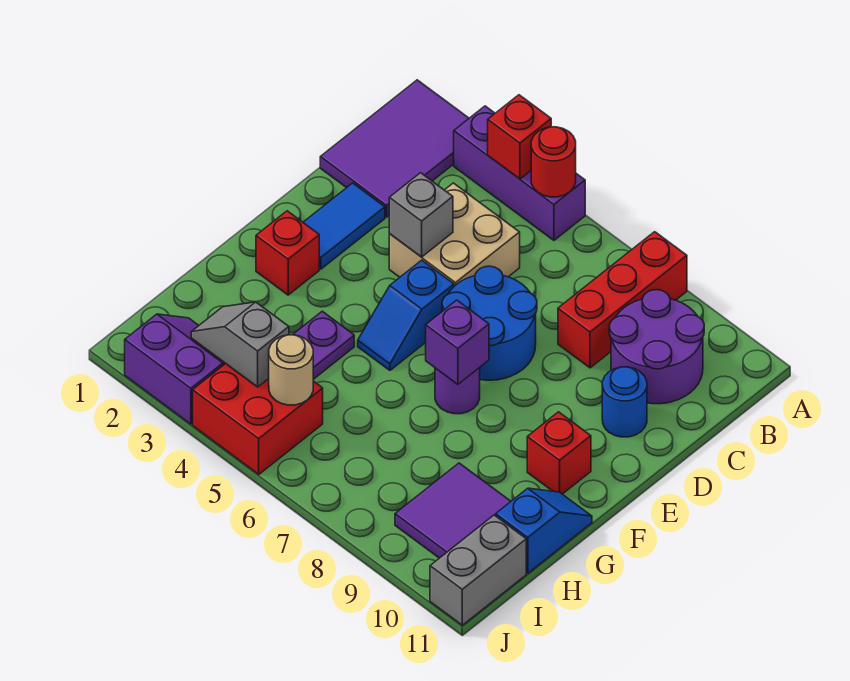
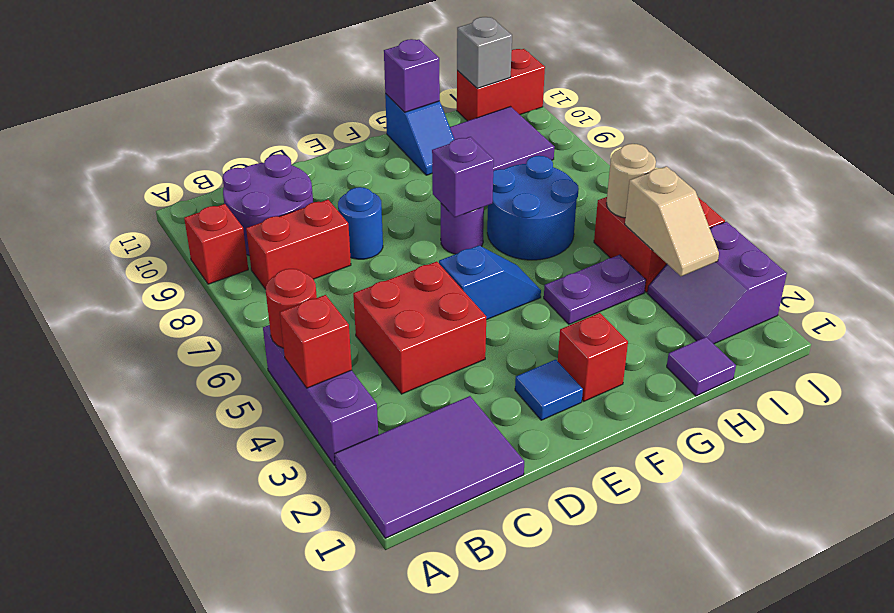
red 1x3 brick [558,232,687,368] -> red 1x2 brick [246,200,351,289]
tan 2x2 brick [389,183,520,286] -> red 2x2 brick [353,261,486,394]
blue 1x2 tile [303,183,385,269] -> blue 1x1 tile [515,360,583,420]
grey 1x1 brick [389,173,453,257] -> grey 1x1 brick moved to [457,17,512,88]
blue 2x2 round brick [442,266,537,380] -> blue 2x2 round brick moved to [487,156,579,260]
blue 1x1 round brick [602,367,647,437] -> blue 1x1 round brick moved to [338,187,383,259]
red 1x1 brick [527,412,591,494] -> red 1x1 brick moved to [184,204,248,284]
blue 1x2 slope [496,488,592,573] -> blue 1x2 slope turned to [385,94,455,175]
none -> purple 1x1 brick [384,39,440,112]
none -> purple 1x1 tile [667,337,736,396]
grey 1x2 slope [191,302,289,387] -> tan 1x2 slope [625,166,719,276]
grey 1x2 brick [430,515,526,625] -> red 1x2 brick [457,49,545,121]

